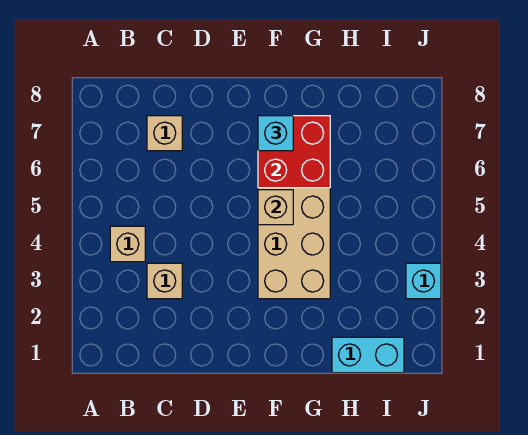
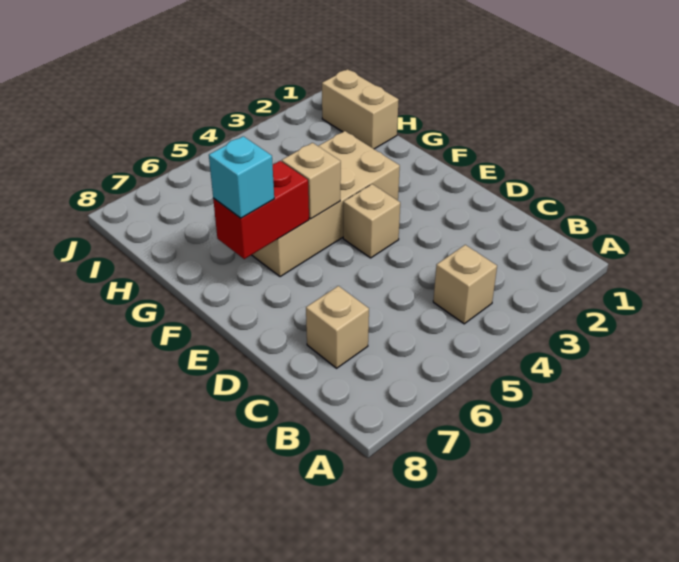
tan 1x1 brick [147,263,182,299] -> tan 1x1 brick moved to [343,184,400,258]
red 2x2 brick [258,116,330,188] -> red 1x2 brick [213,161,309,259]
cyan 1x2 brick [332,337,404,373] -> tan 1x2 brick [322,69,399,149]
cyan 1x1 brick [406,263,441,299] -> none

